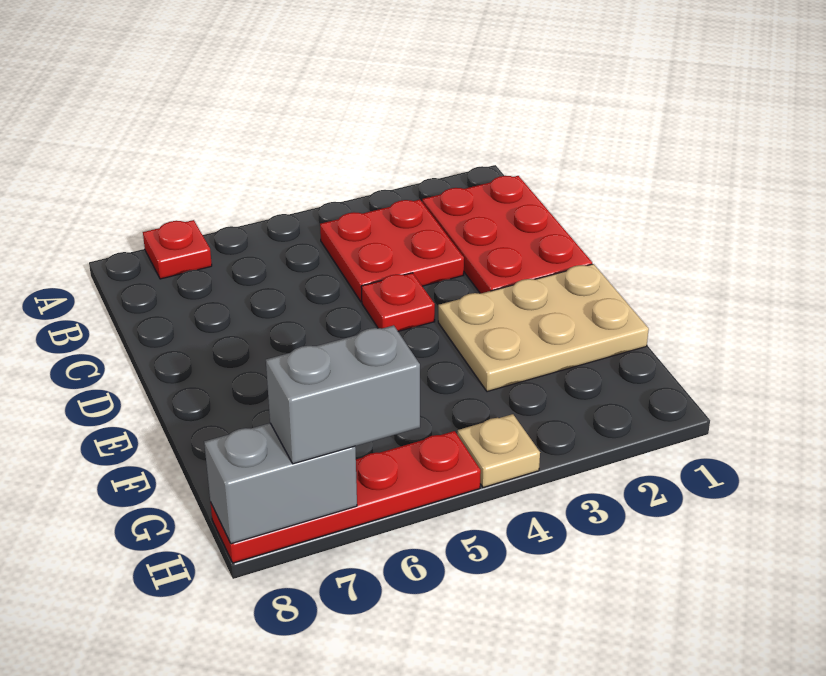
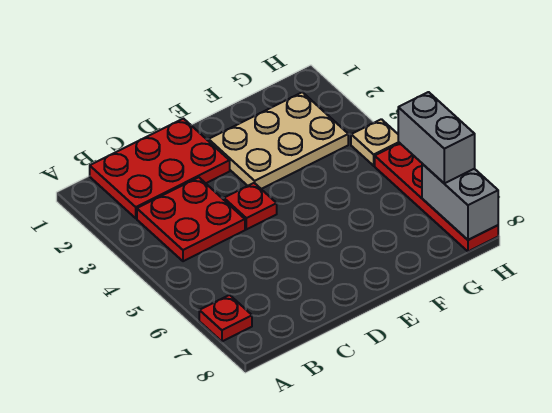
tan 2x3 plate [438,264,649,392] -> tan 2x3 plate turned to [209,92,348,189]

